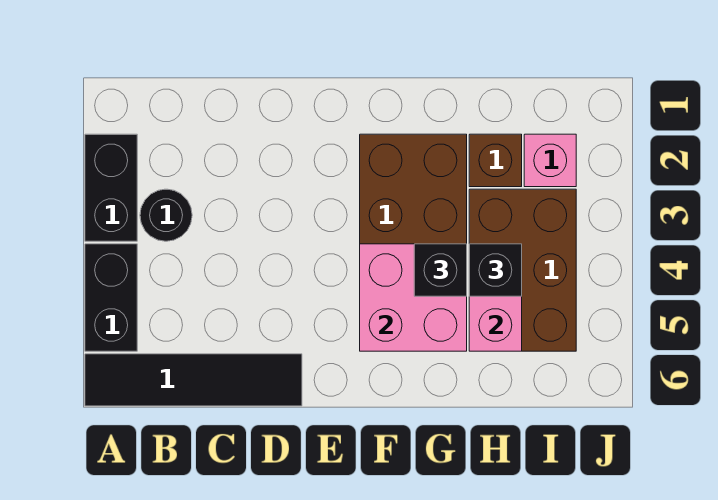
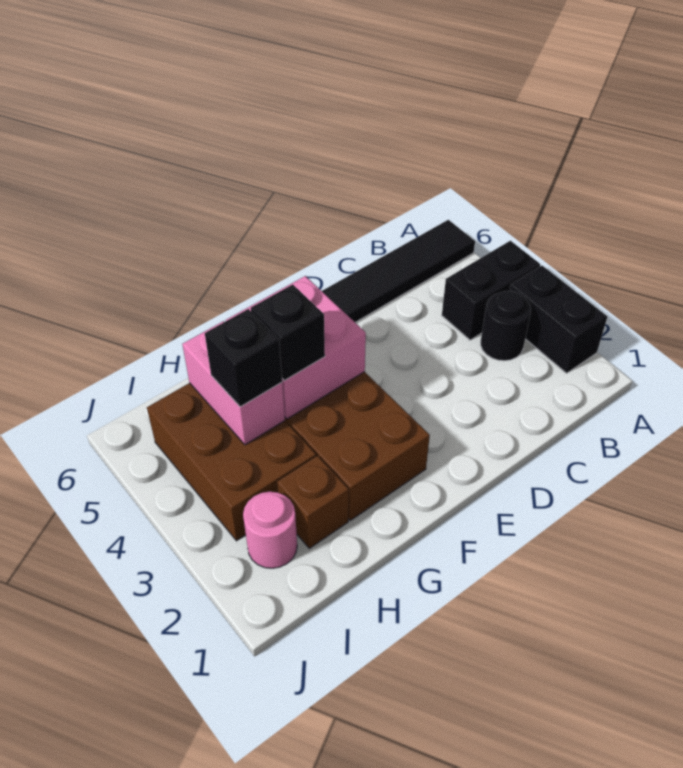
black 1x2 brick [85,244,137,351] -> black 1x2 brick turned to [442,241,540,340]
pink 1x1 brick [524,134,576,187] -> pink 1x1 round brick [243,492,297,568]

